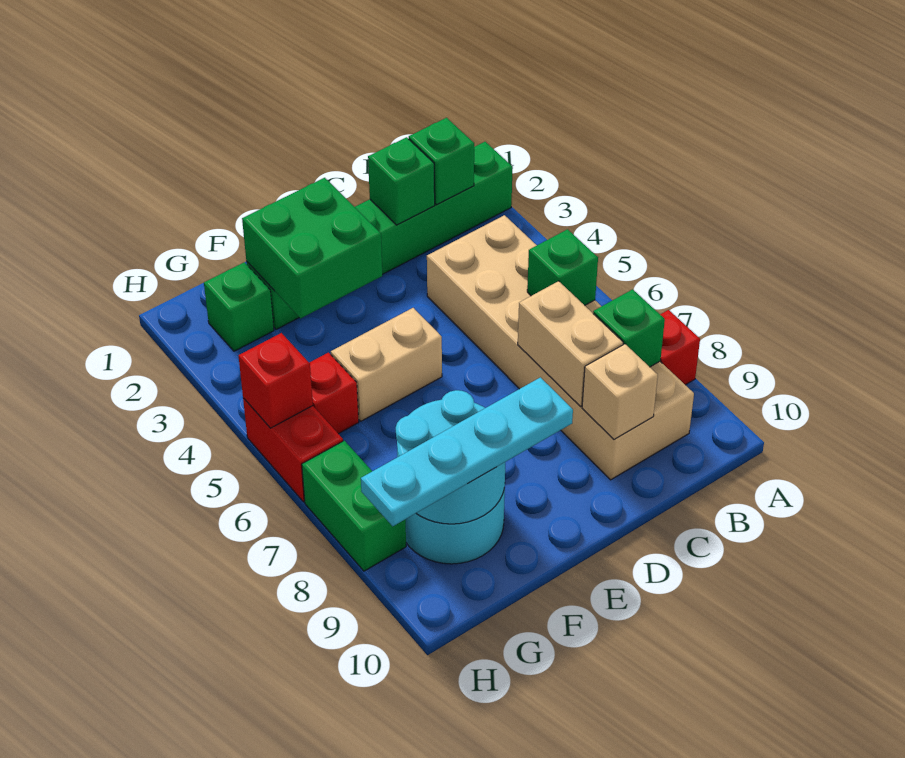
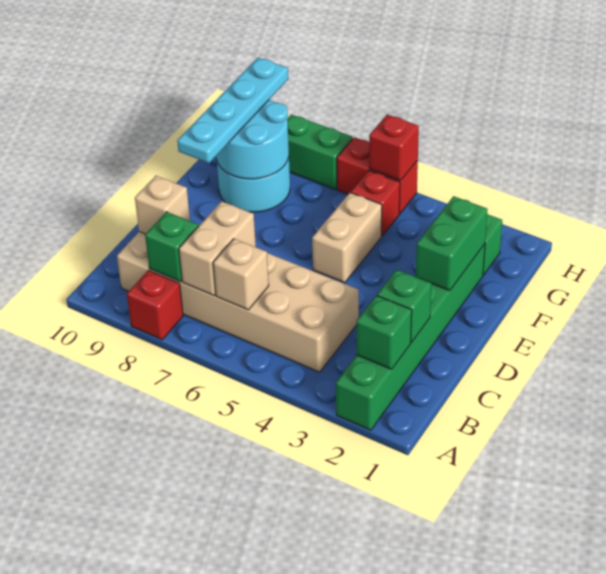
green 1x1 brick [527,229,598,305] -> tan 1x1 brick [213,239,269,310]
tan 1x2 brick [518,281,623,406] -> tan 1x2 brick turned to [179,201,256,296]
green 2x2 brick [242,178,382,318] -> green 1x2 brick [416,196,487,291]

